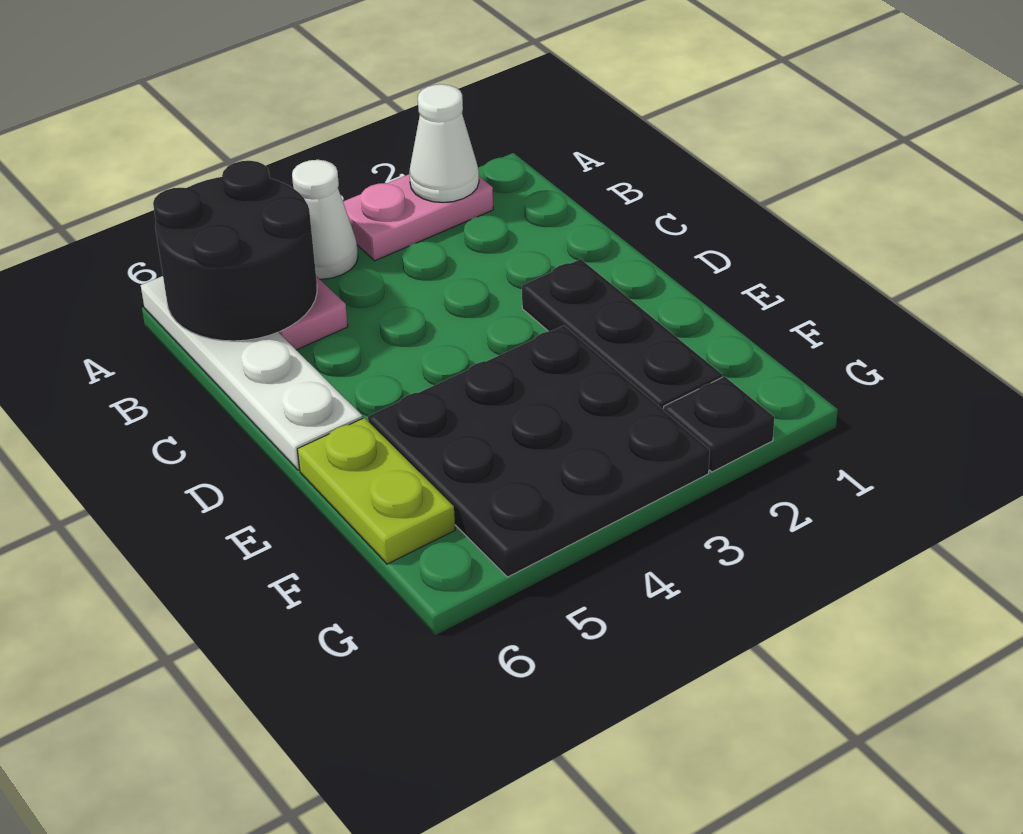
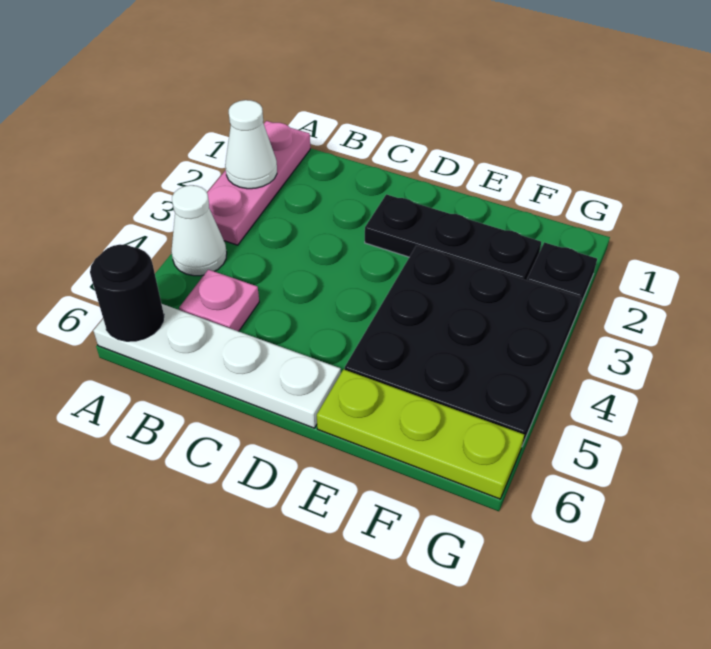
pink 1x2 plate [343,174,493,261] -> pink 1x3 plate [207,121,310,245]
black 2x2 round brick [153,161,317,341] -> black 1x1 round brick [90,244,164,341]
lime 1x2 plate [297,418,455,564] -> lime 1x3 plate [317,369,524,499]

